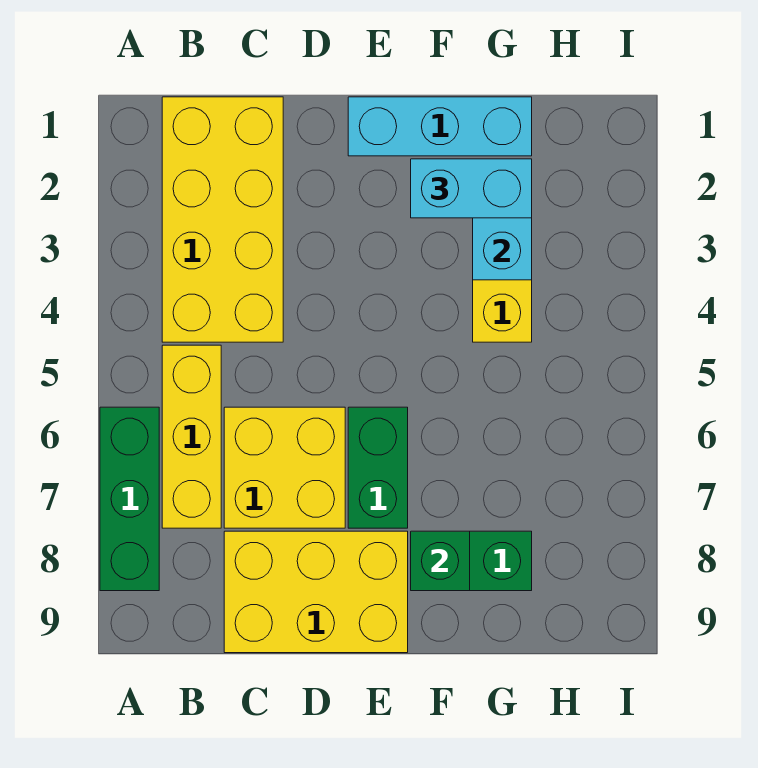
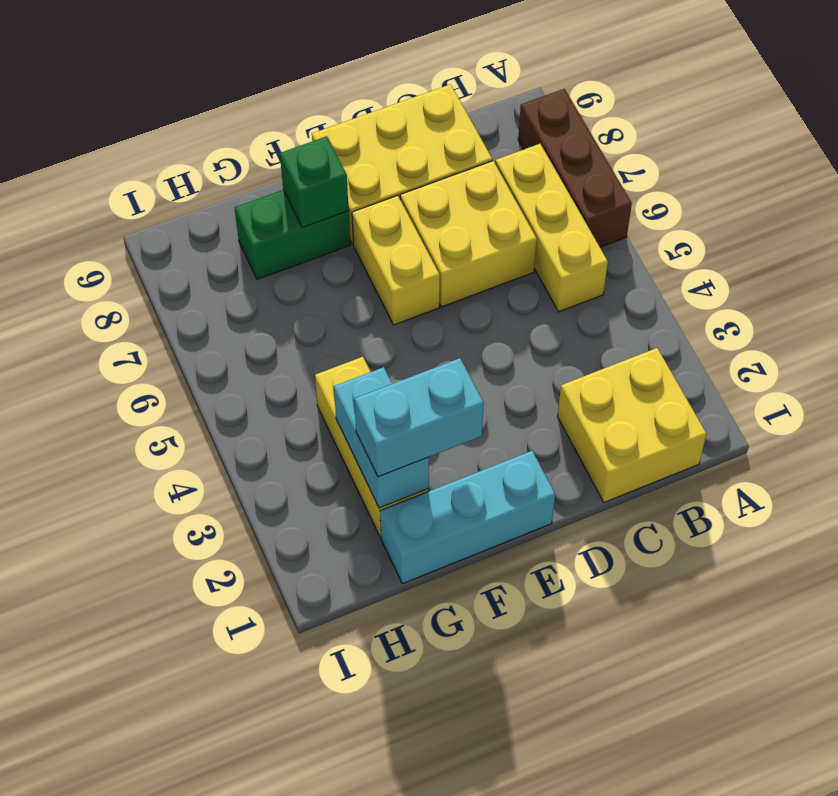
green 1x3 brick [100,407,159,591] -> brown 1x3 brick [518,89,632,247]
yellow 2x4 brick [162,97,283,342] -> yellow 2x2 brick [558,348,706,502]
green 1x2 brick [348,407,408,528] -> yellow 1x2 brick [352,196,440,325]

